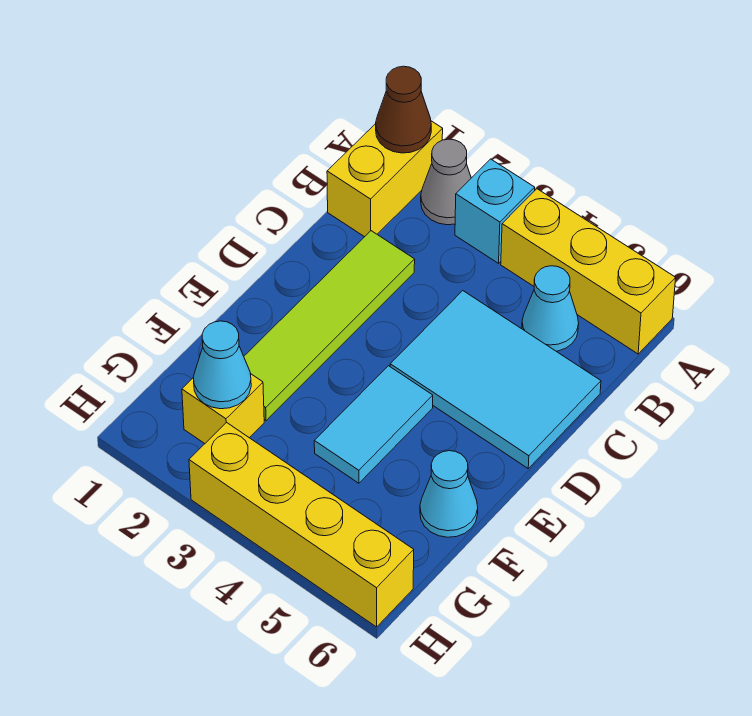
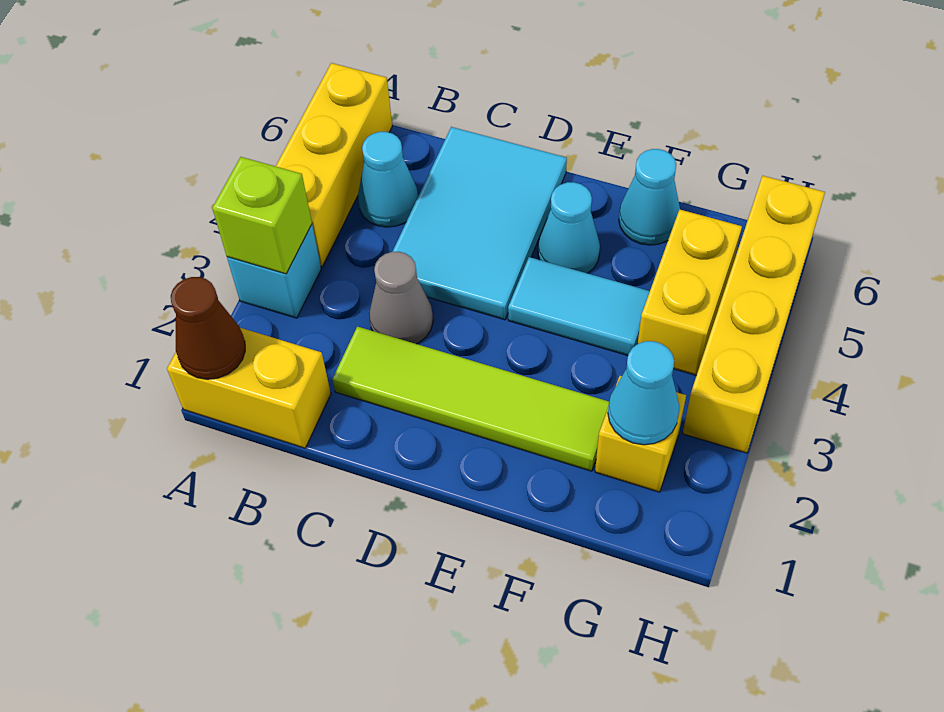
grey 1x1 cone [421,139,471,225] -> grey 1x1 cone moved to [369,252,433,344]
none -> lime 1x1 brick [212,157,312,274]
none -> cyan 1x1 cone [538,182,600,273]
none -> yellow 1x2 brick [638,209,742,375]

